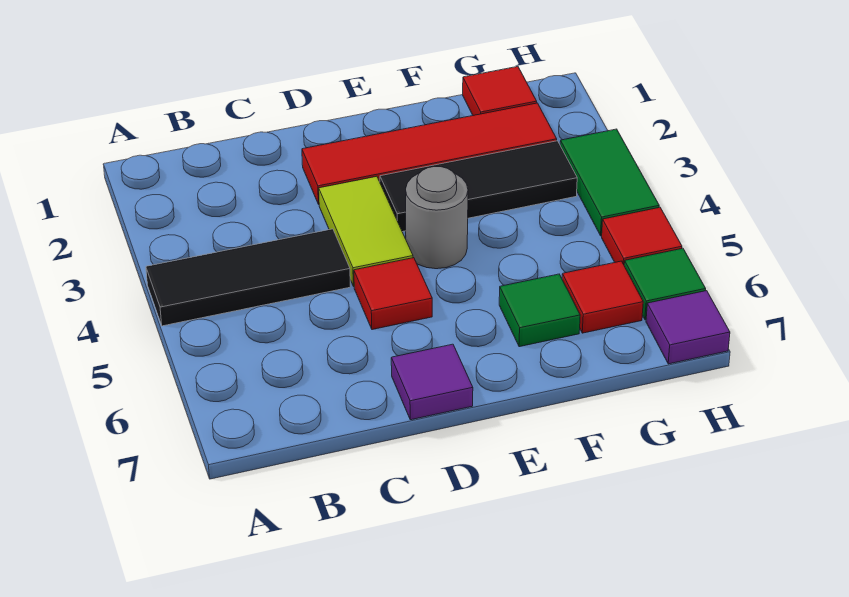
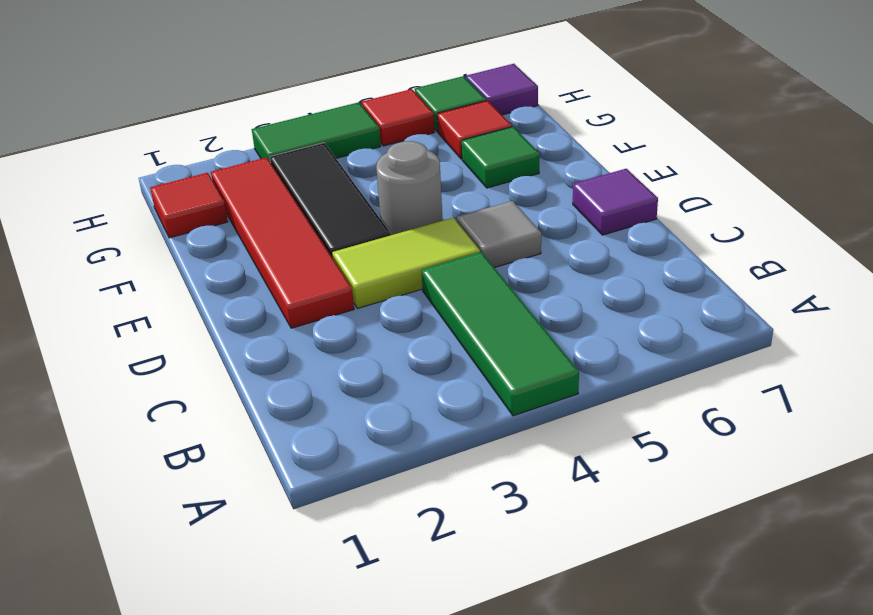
black 1x3 tile [146,229,350,326] -> green 1x3 tile [421,252,579,416]
red 1x1 tile [354,258,432,330] -> grey 1x1 tile [456,201,541,268]

